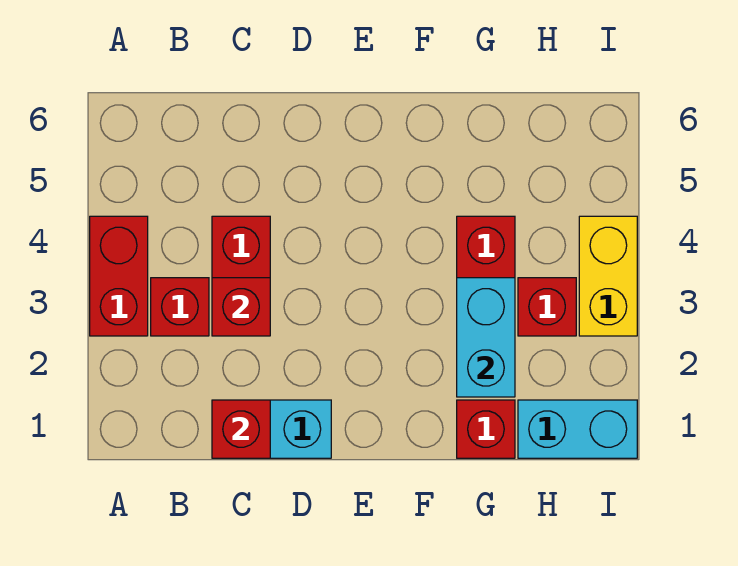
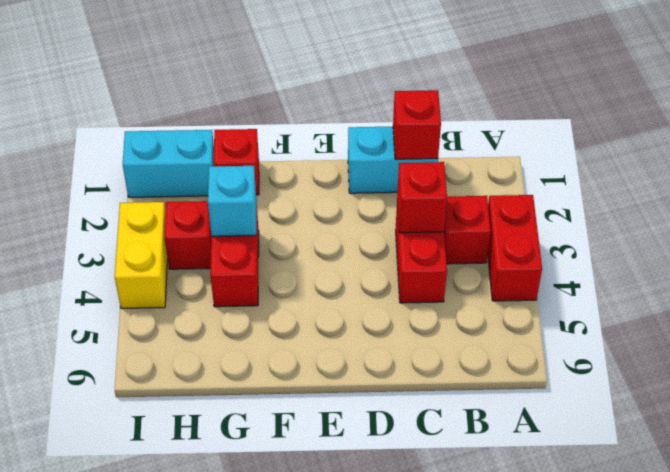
cyan 1x2 brick [457,278,515,397] -> cyan 1x1 brick [208,166,256,236]

